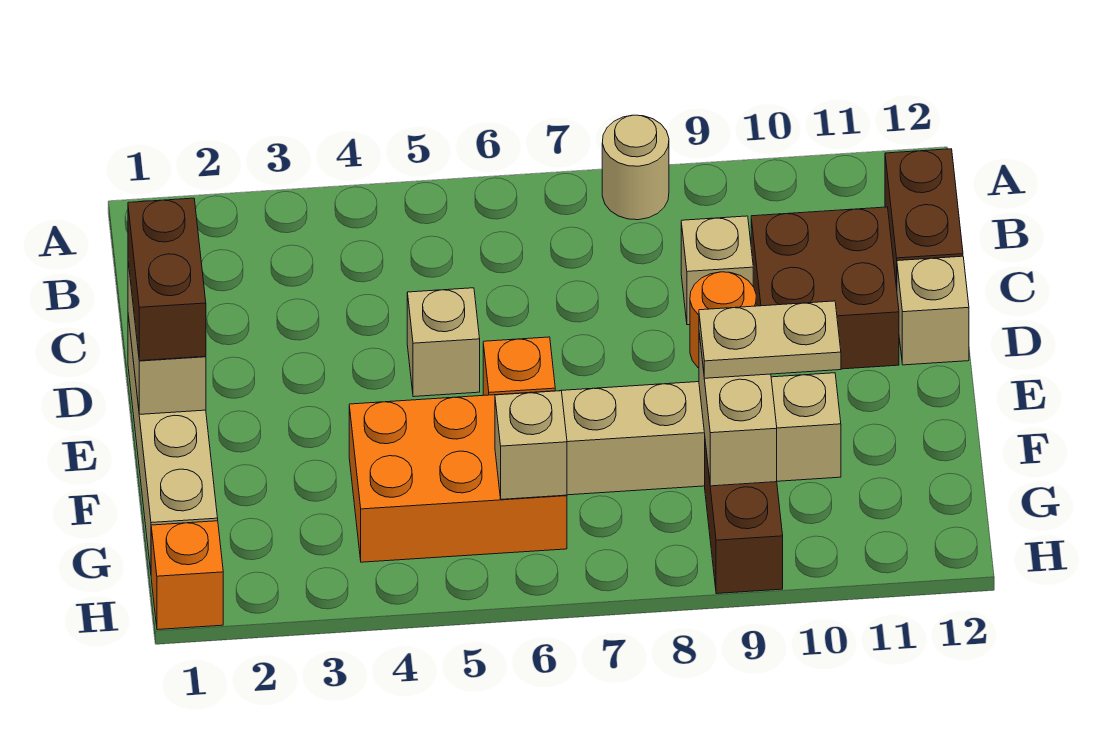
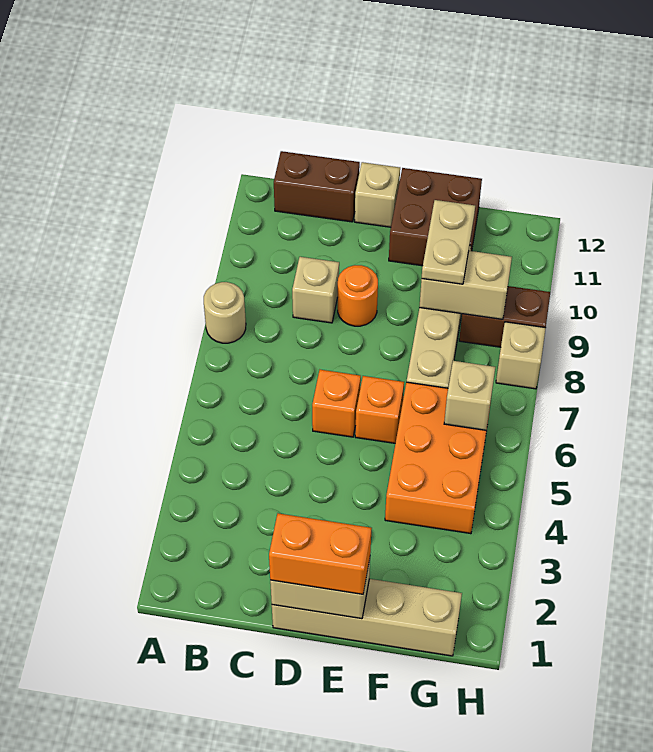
brown 2x2 brick [751,207,899,369] -> brown 2x2 brick moved to [389,168,482,266]
brown 1x2 brick [128,198,206,361] -> orange 1x2 brick [269,513,372,594]
tan 1x1 brick [407,288,480,397] -> tan 1x1 brick moved to [496,322,546,389]
orange 1x1 brick [151,521,223,630] -> orange 1x1 brick moved to [312,370,361,437]

